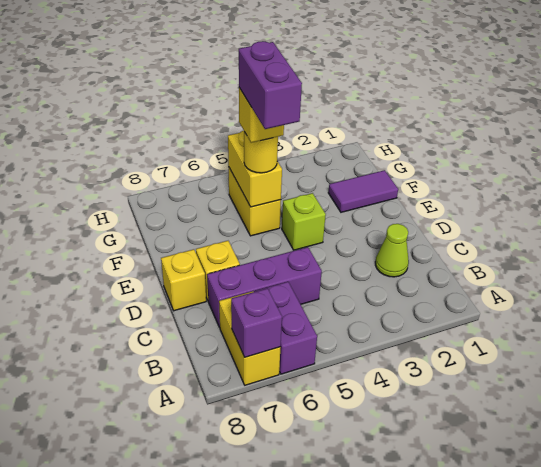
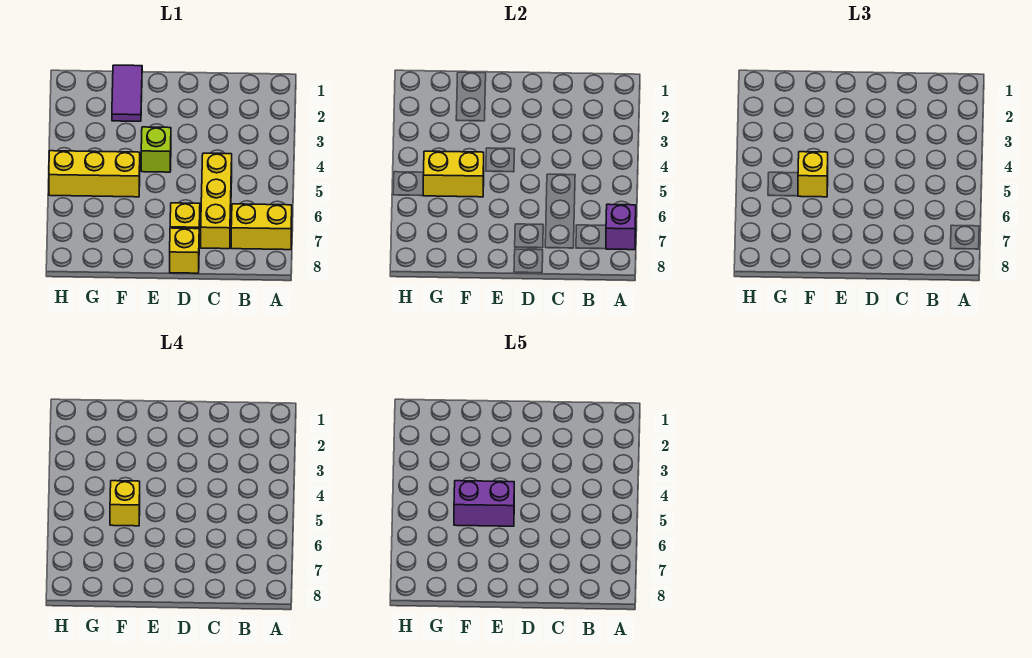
purple 1x2 brick [255,282,317,374] -> none
lime 1x1 cone [375,224,409,277] -> none
purple 1x3 brick [207,247,322,327] -> yellow 1x3 brick [201,153,232,249]
yellow 1x2 brick [228,167,281,236] -> yellow 1x3 brick [49,151,140,197]
yellow 1x1 round brick [244,132,278,173] -> yellow 1x1 brick [798,152,828,197]

